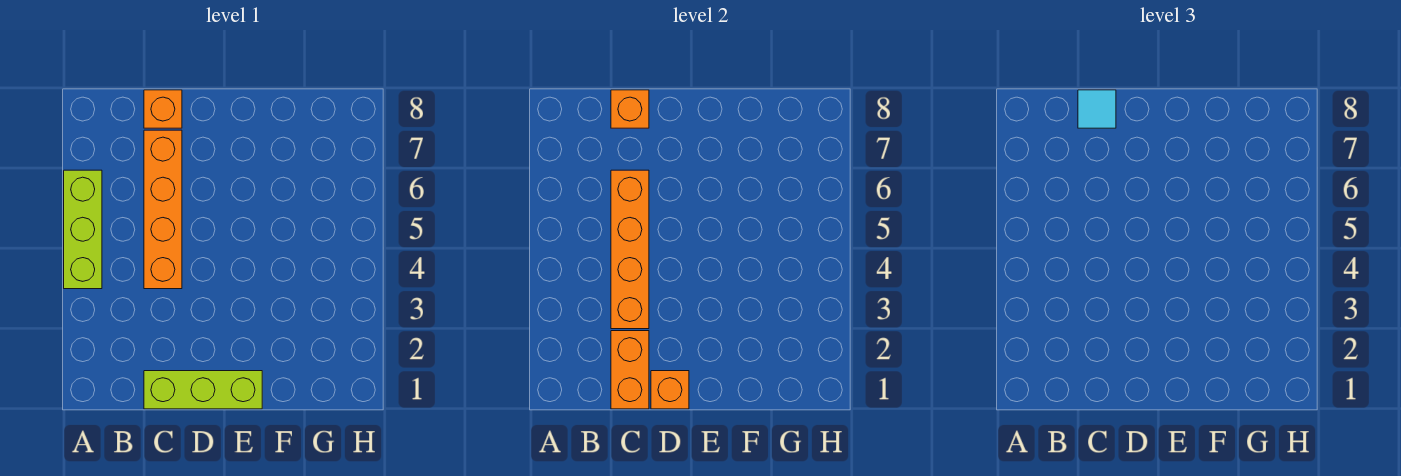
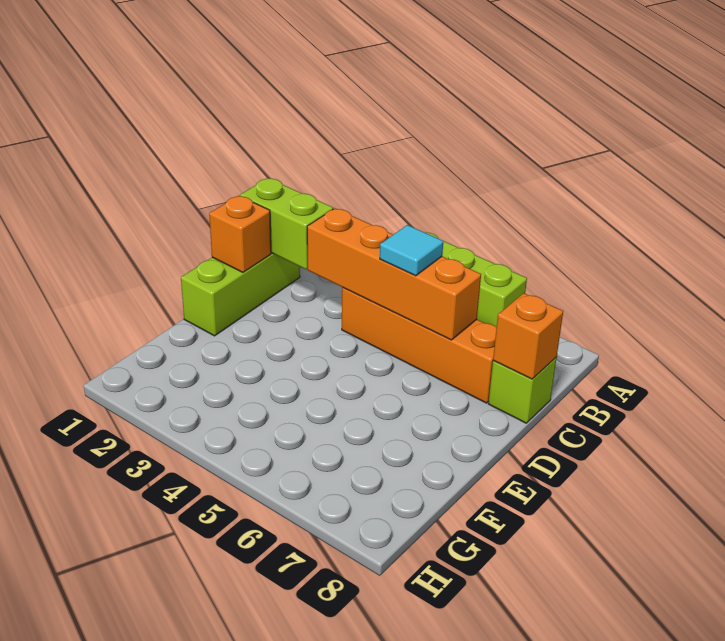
orange 1x2 brick [611,331,649,409] -> lime 1x2 brick [240,178,333,269]
orange 1x1 brick [144,90,182,128] -> lime 1x1 brick [488,357,557,423]
cyan 1x1 tile [1078,90,1116,128] -> cyan 1x1 tile moved to [380,225,443,276]

